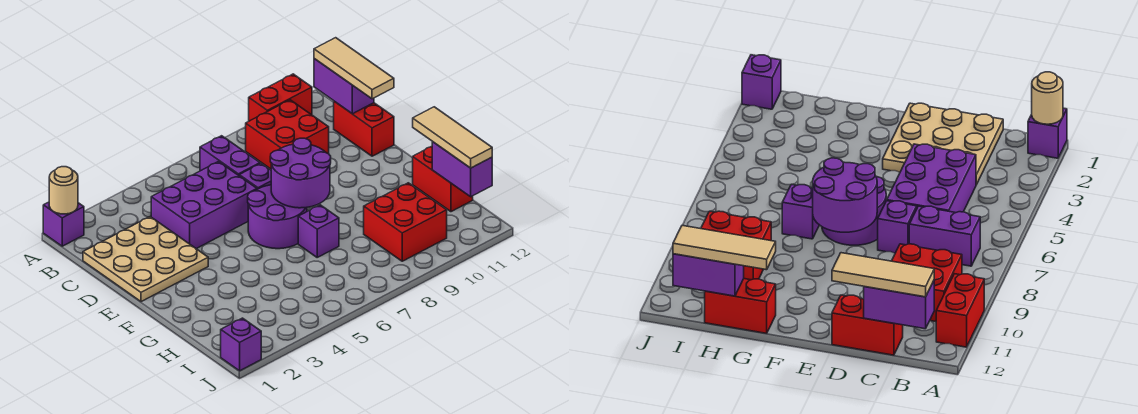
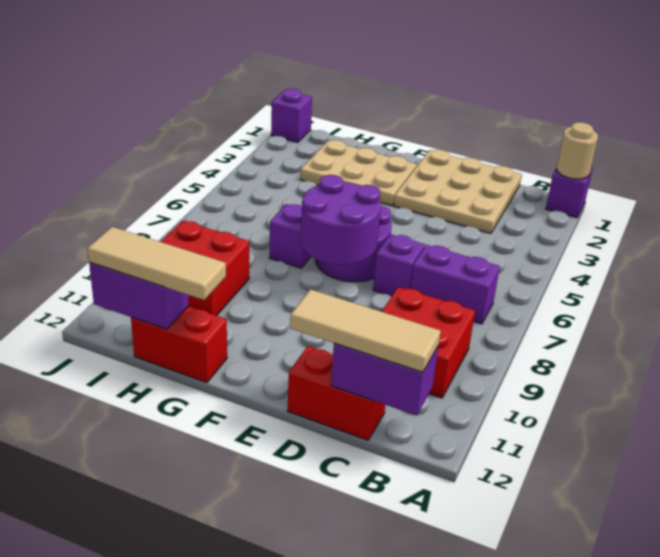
red 1x2 brick [249,74,312,121] -> none
purple 2x3 brick [151,162,257,249] -> none
none -> tan 2x3 plate [300,140,417,206]

